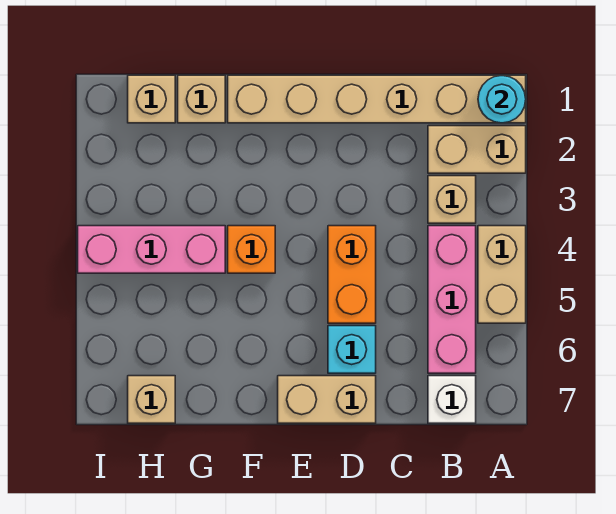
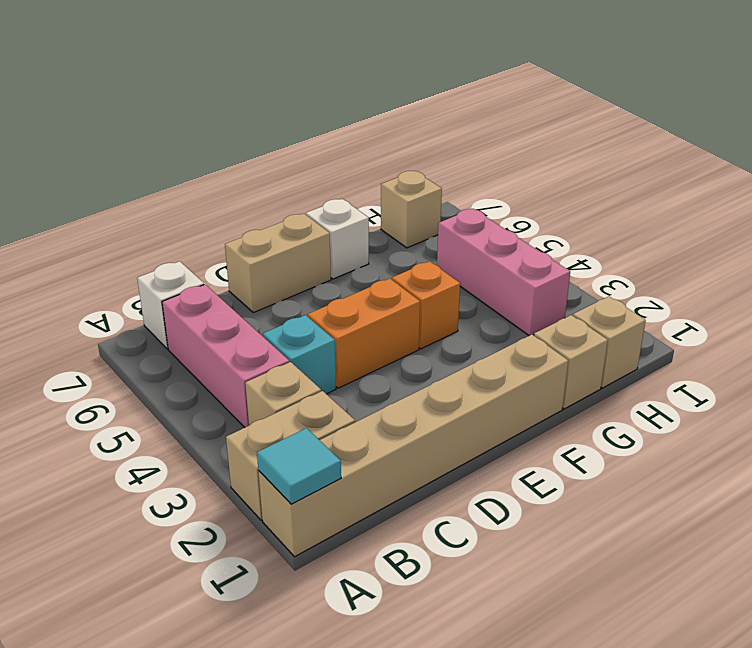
cyan 1x1 round brick [478,75,526,123] -> cyan 1x1 tile [257,428,341,504]
tan 1x2 brick [478,226,526,323] -> none
orange 1x2 brick [328,226,376,323] -> orange 1x2 brick turned to [308,279,420,388]
cyan 1x1 brick [328,326,376,373] -> cyan 1x1 brick moved to [263,315,336,394]
none -> white 1x1 brick [306,199,369,279]
pink 1x3 brick [78,226,225,273] -> pink 1x3 brick turned to [437,209,570,336]

